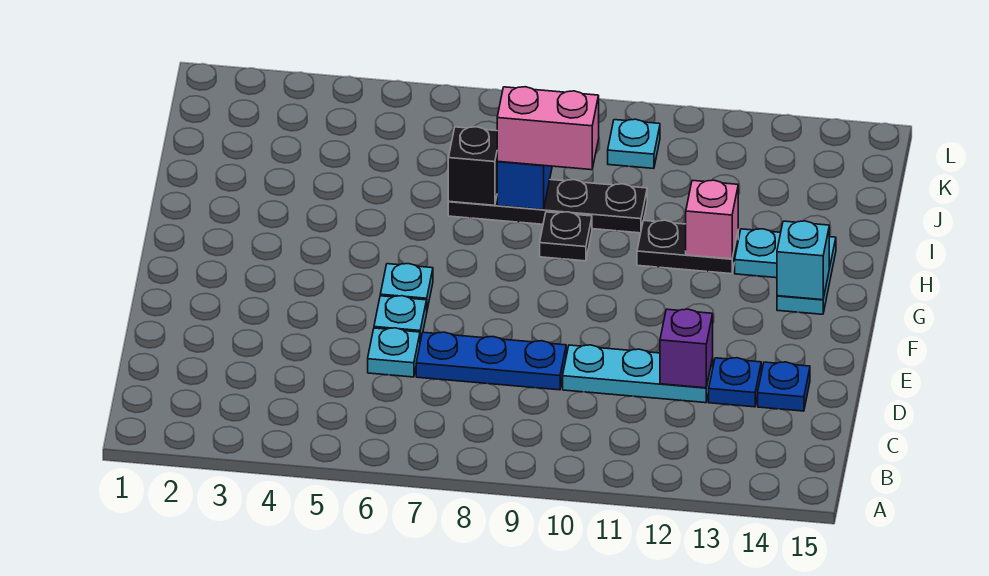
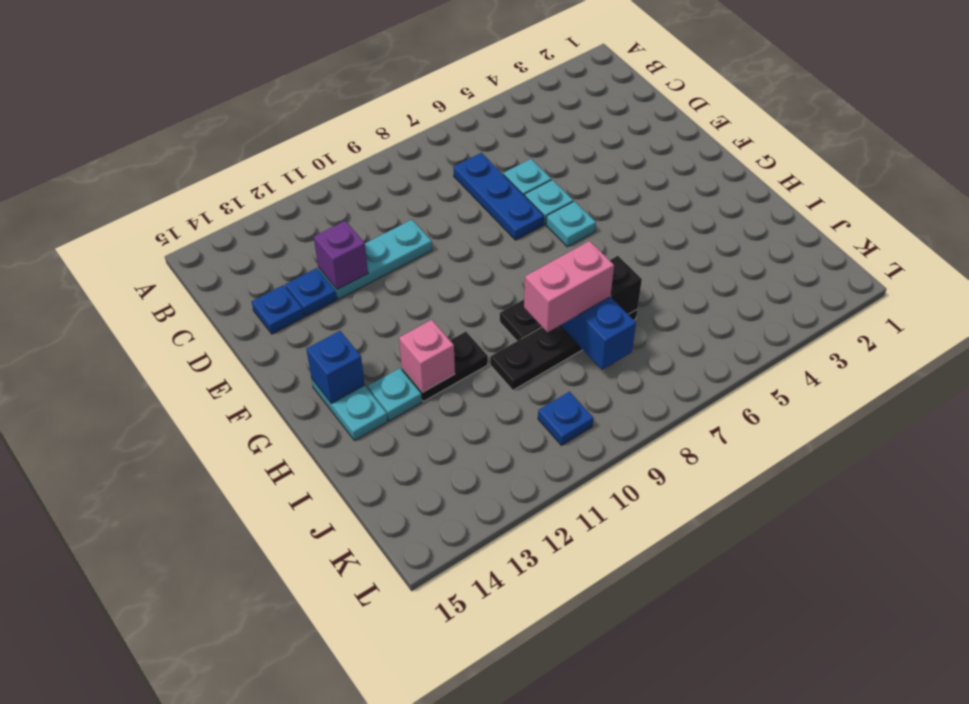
blue 1x3 plate [416,332,566,390] -> blue 1x3 plate turned to [453,153,544,240]
cyan 1x1 brick [777,221,829,300] -> blue 1x1 brick [306,331,365,404]
cyan 1x1 plate [608,119,660,169] -> blue 1x1 plate [538,392,593,445]

